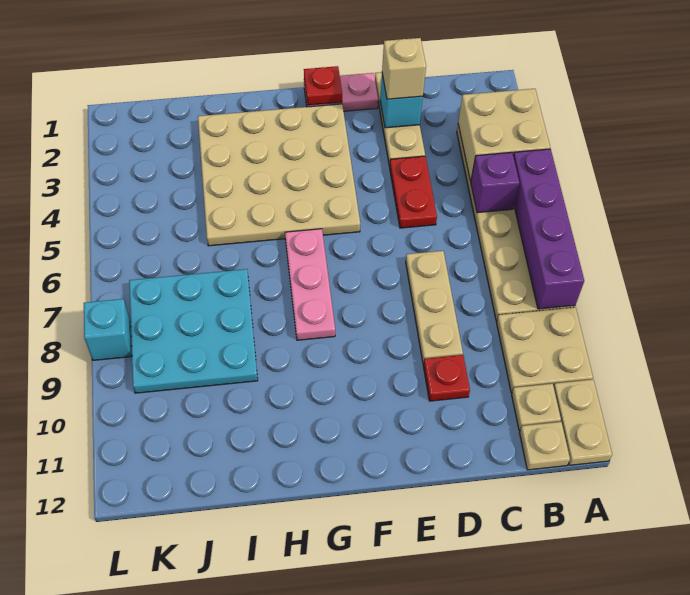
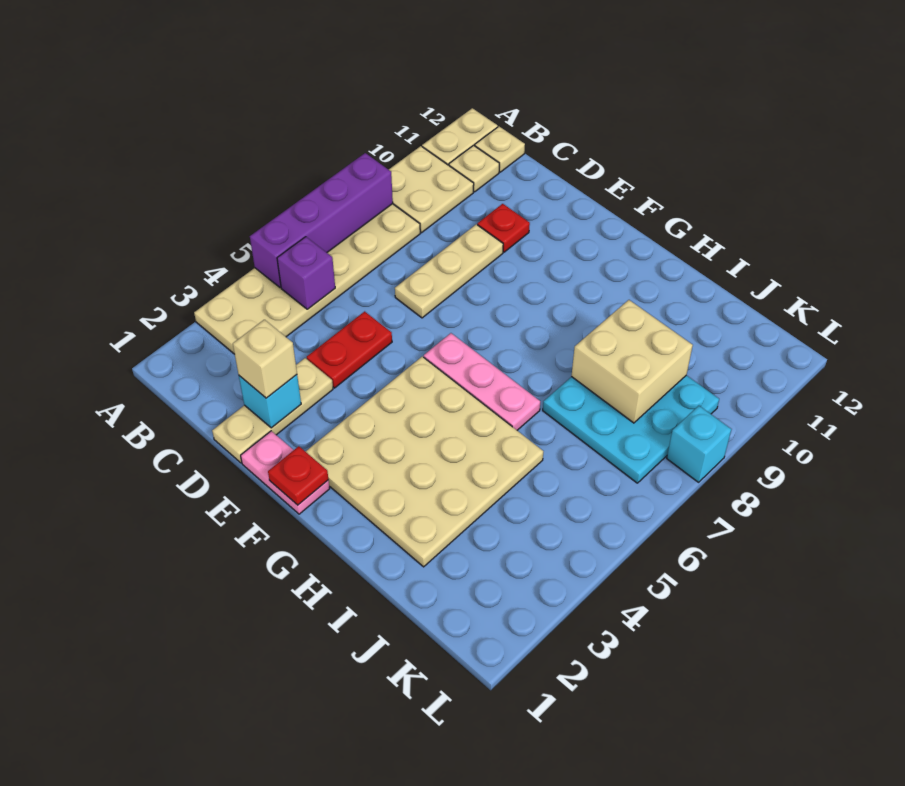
tan 2x2 brick [458,89,550,181] -> tan 2x2 brick moved to [571,300,693,423]
pink 1x3 plate [285,229,335,340] -> pink 1x3 plate turned to [424,333,540,430]

